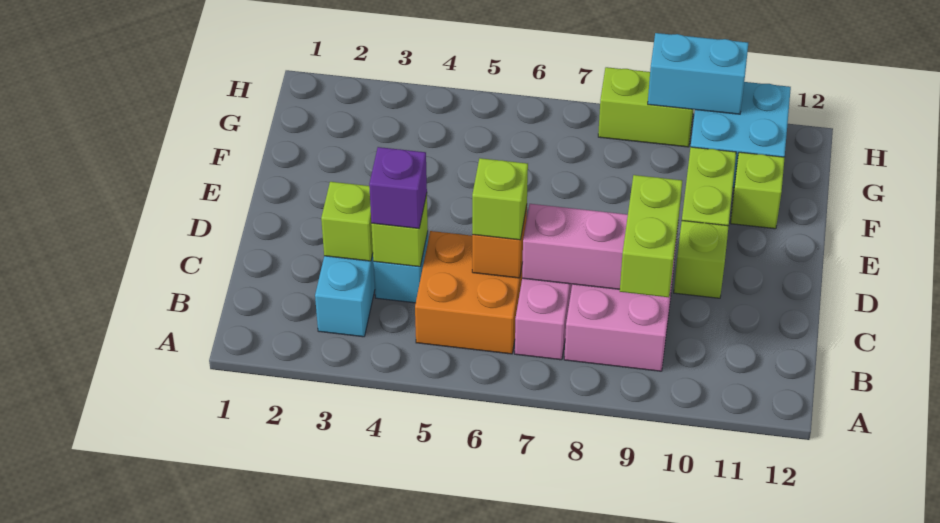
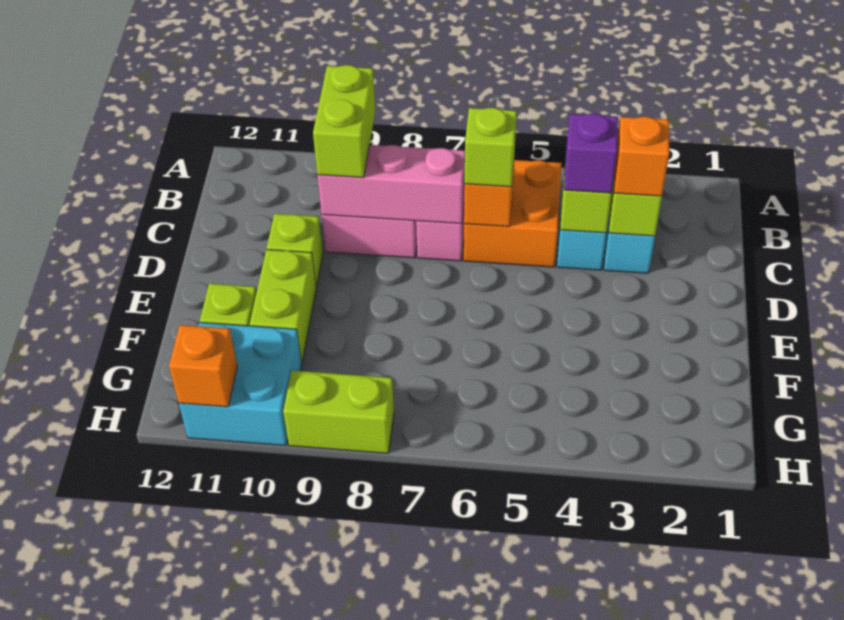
none -> orange 1x1 brick [614,117,669,196]
cyan 1x2 brick [648,33,748,114] -> none
none -> orange 1x1 brick [169,325,237,407]

